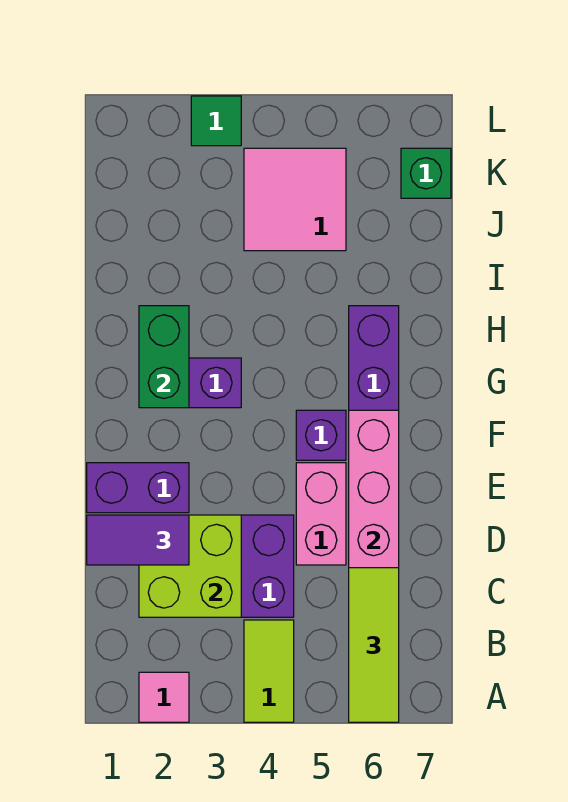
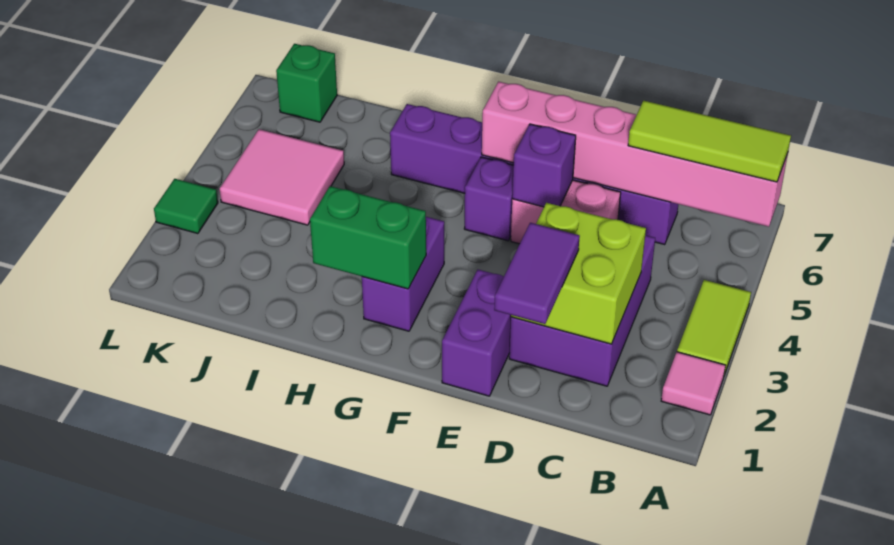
lime 1x2 tile [244,620,294,722] -> lime 1x2 tile turned to [677,280,751,375]
none -> purple 1x1 brick [512,124,576,207]

